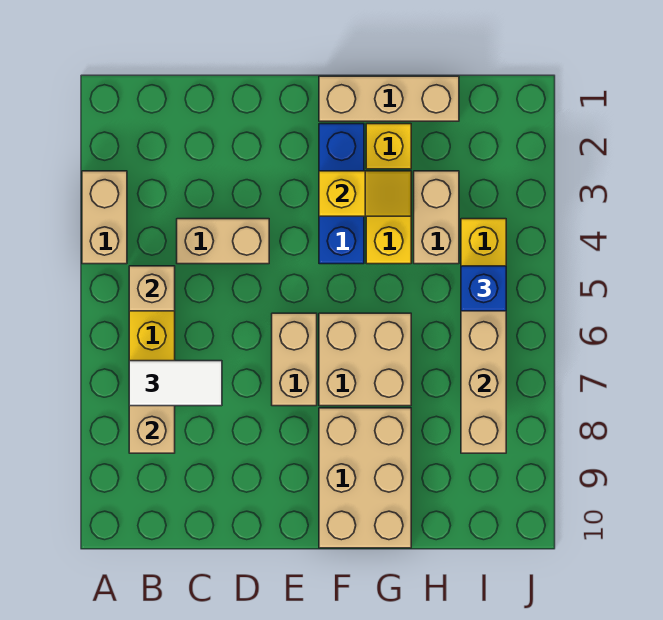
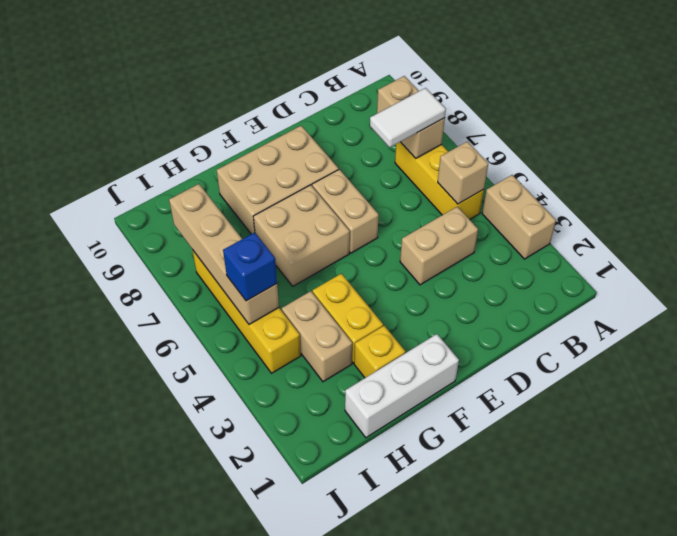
tan 1x3 brick [319,76,459,121] -> white 1x3 brick [345,334,459,438]
blue 1x3 brick [319,124,364,264] -> none
yellow 1x2 slope [319,171,411,216] -> none
tan 2x3 brick [319,408,411,548] -> tan 2x3 brick turned to [217,126,339,234]

